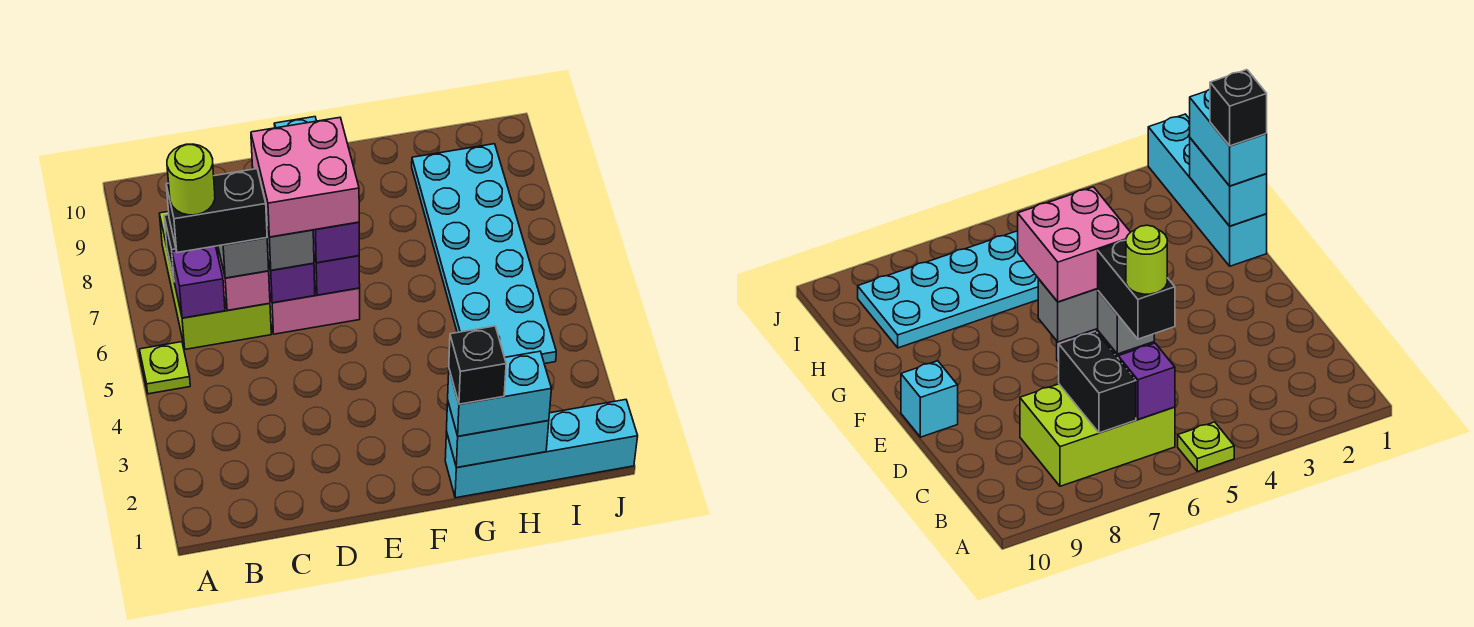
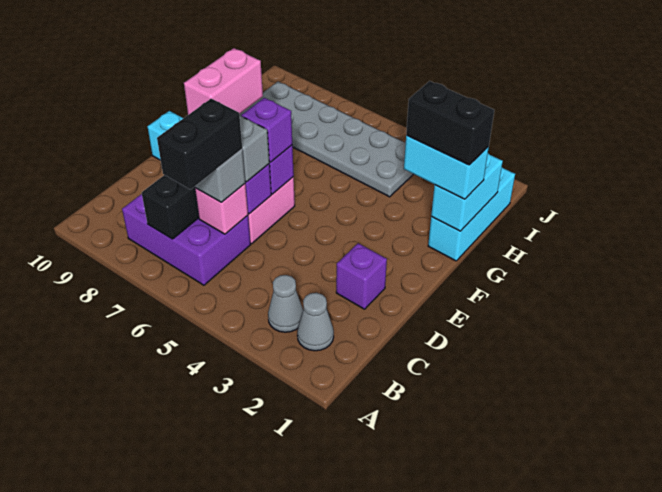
lime 1x1 plate [139,342,190,394] -> none
none -> grey 1x1 cone [297,293,334,351]
none -> grey 1x1 cone [268,275,303,332]
lime 2x3 brick [159,211,271,349] -> purple 2x3 brick [122,194,251,285]
purple 1x1 brick [172,246,225,318] -> purple 1x1 brick moved to [336,243,387,309]
lime 1x1 round brick [167,144,215,215] -> none
pink 2x2 brick [251,118,359,237] -> pink 1x2 brick [184,48,263,115]
cyan 1x4 brick [445,400,638,498] -> cyan 1x3 brick [428,168,515,261]
cyan 1x2 brick [448,351,551,436] -> cyan 1x2 brick turned to [404,135,489,199]
black 1x1 brick [449,326,506,404] -> black 1x2 brick [406,81,494,165]
cyan 2x6 plate [412,144,556,364] -> grey 2x6 plate [239,82,413,197]

